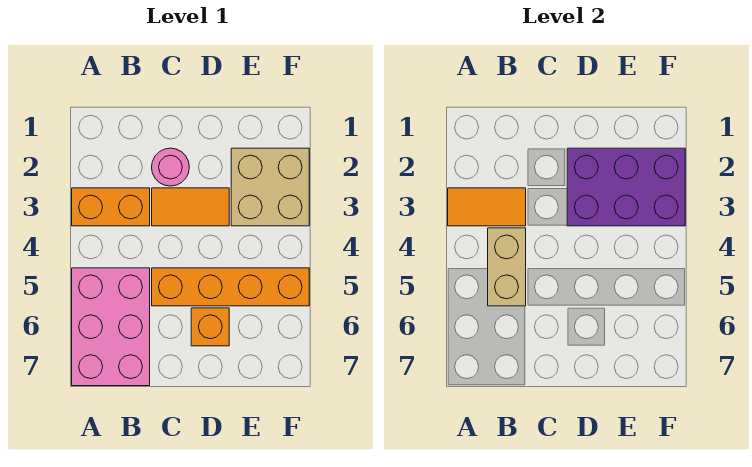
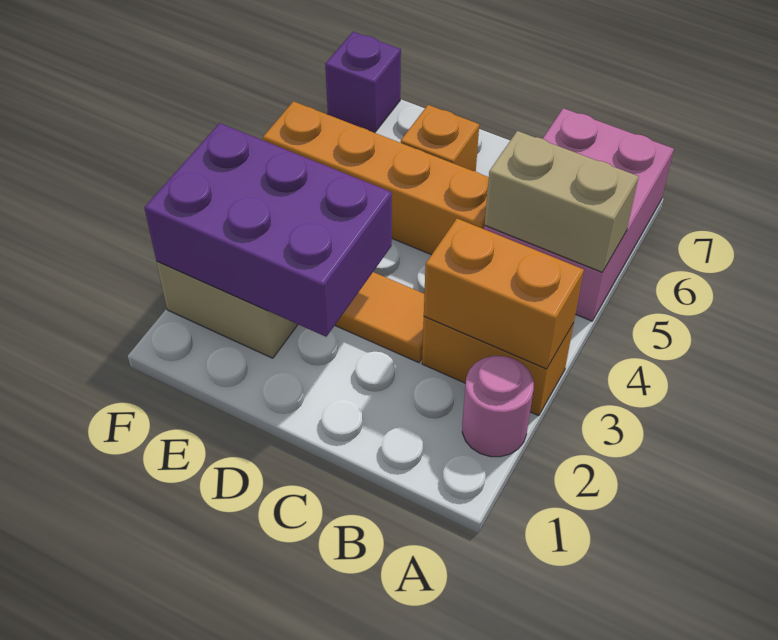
orange 1x2 tile [448,188,526,226] -> orange 1x2 brick [424,219,584,369]
tan 1x2 brick [488,228,526,306] -> tan 1x2 brick turned to [485,131,639,272]
pink 1x1 round brick [152,148,189,186] -> pink 1x1 round brick moved to [462,356,534,457]
none -> purple 1x1 brick [325,32,401,133]

